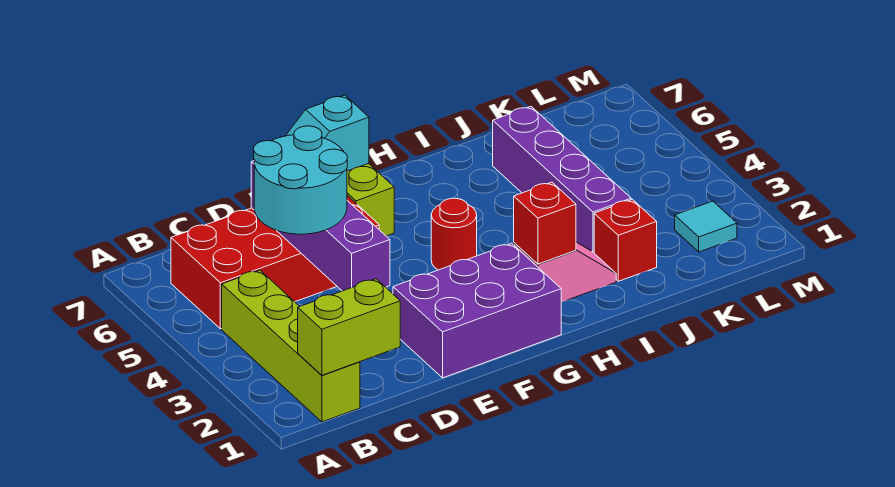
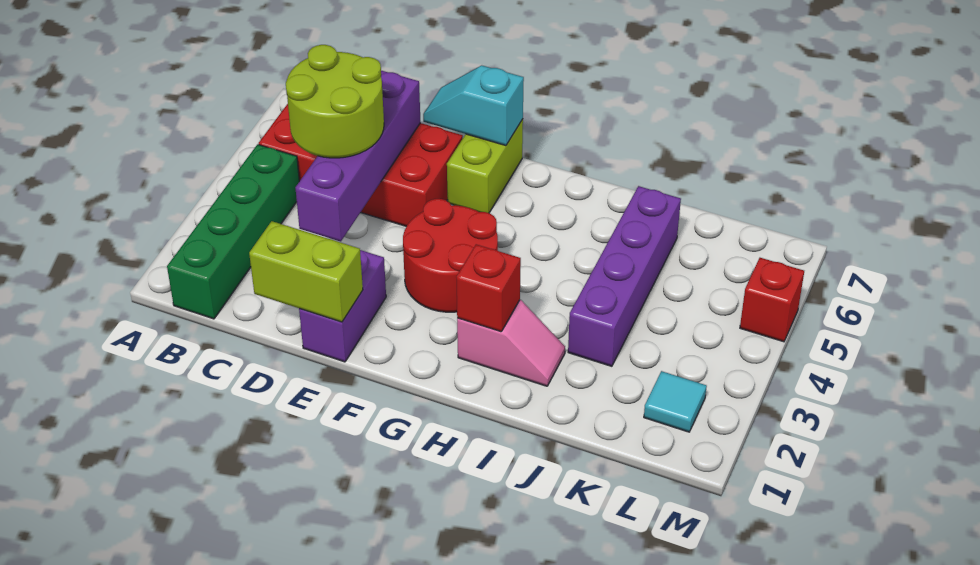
lime 1x4 brick [222,270,360,422] -> green 1x4 brick [167,144,299,319]
lime 1x2 brick [298,279,400,375] -> lime 1x2 brick moved to [249,221,363,322]
cyan 2x2 round brick [254,126,347,234] -> lime 2x2 round brick [286,45,384,158]
purple 2x3 brick [393,243,561,378] -> purple 1x2 brick [299,250,386,362]
red 1x1 round brick [431,198,477,270] -> red 2x2 round brick [403,199,498,312]
red 1x1 brick [594,199,657,281] -> red 1x1 brick moved to [740,258,804,342]

